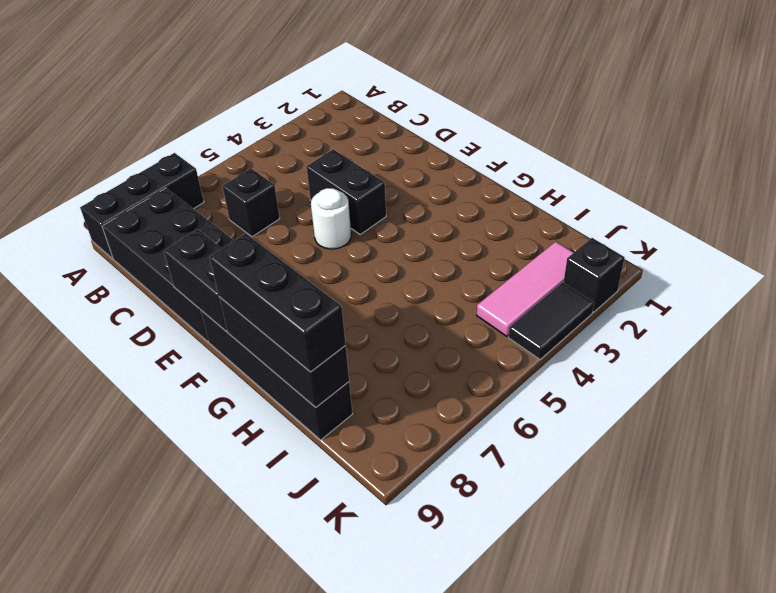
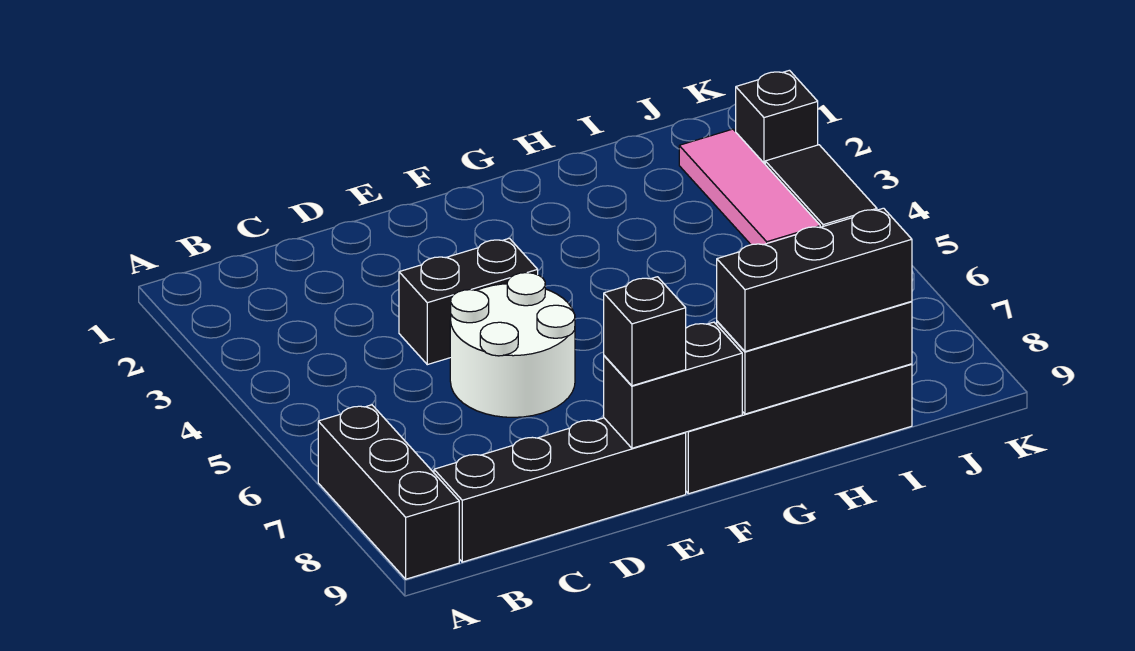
black 2x4 brick [102,188,234,341] -> black 1x4 brick [434,418,686,562]
black 1x1 brick [222,169,280,237] -> black 1x1 brick moved to [604,277,686,386]
white 1x1 round brick [311,188,351,249] -> white 2x2 round brick [450,273,575,417]

